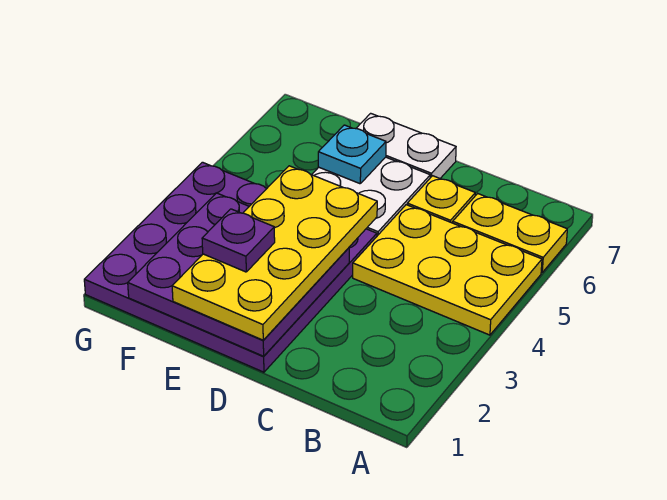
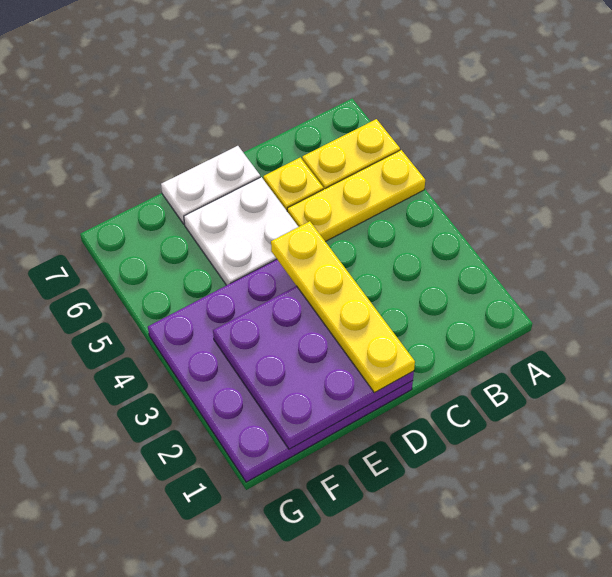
yellow 2x3 plate [353,205,542,335] -> yellow 1x3 plate [287,150,425,242]
yellow 2x4 plate [172,166,377,340] -> yellow 1x4 plate [271,221,415,393]
purple 1x1 plate [202,209,275,272] -> none
cyan 1x1 plate [318,125,386,184] -> none

